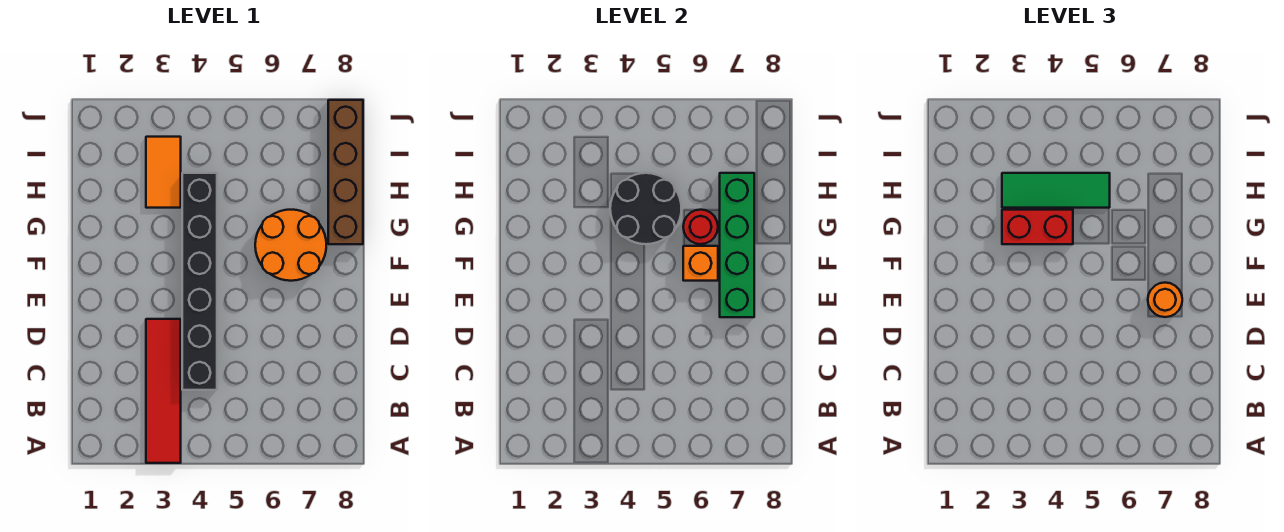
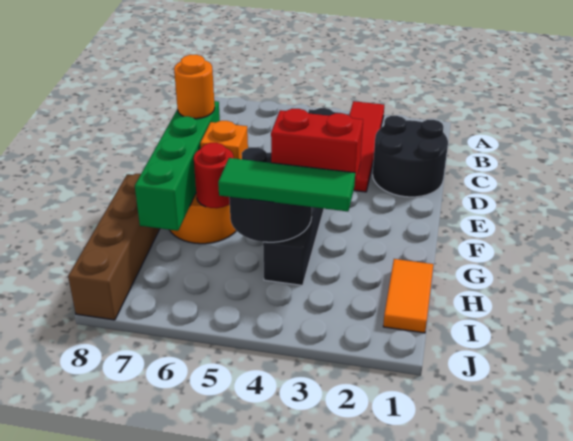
none -> black 2x2 round brick [373,116,448,197]
orange 1x2 tile [146,137,181,208] -> orange 1x2 tile moved to [383,259,434,333]

